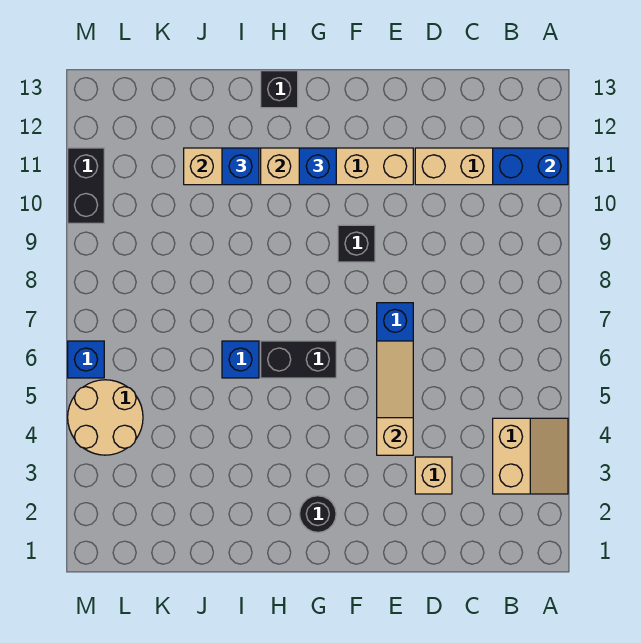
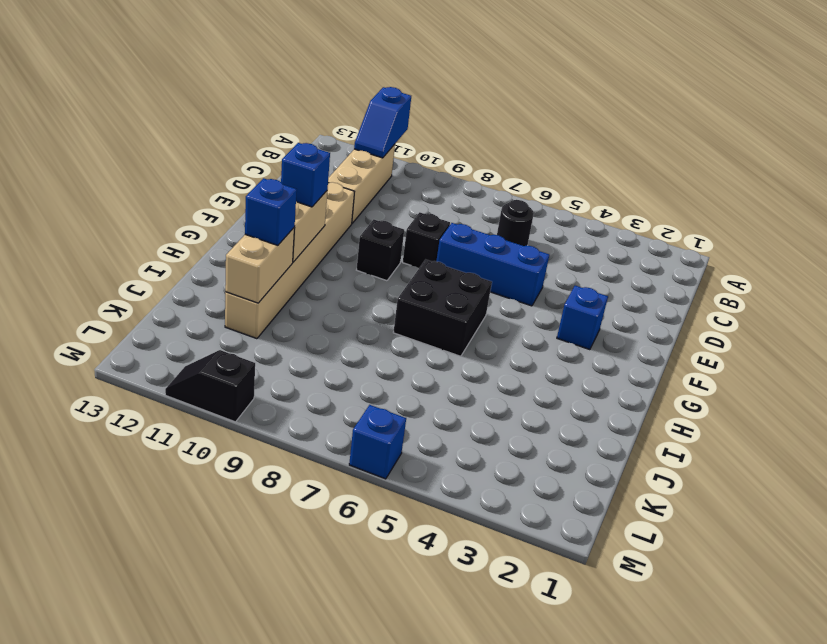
tan 2x2 slope [493,418,568,494] -> none
blue 1x2 brick [493,148,568,185] -> blue 1x2 slope [354,87,411,158]
tan 1x1 brick [415,457,452,494] -> none
tan 1x3 slope [377,341,413,455] -> none
black 1x1 round brick [299,496,336,532] -> black 1x1 round brick moved to [497,200,534,246]
black 1x2 brick [261,341,336,378] -> black 2x2 brick [393,260,492,356]
black 1x1 brick [261,71,298,108] -> black 1x1 brick moved to [403,212,450,268]
blue 1x1 brick [222,341,259,378] -> blue 1x1 brick moved to [557,286,608,350]
tan 2x2 round brick [68,380,143,455] -> none
black 1x2 brick [68,148,104,223] -> black 1x2 slope [165,350,255,422]

